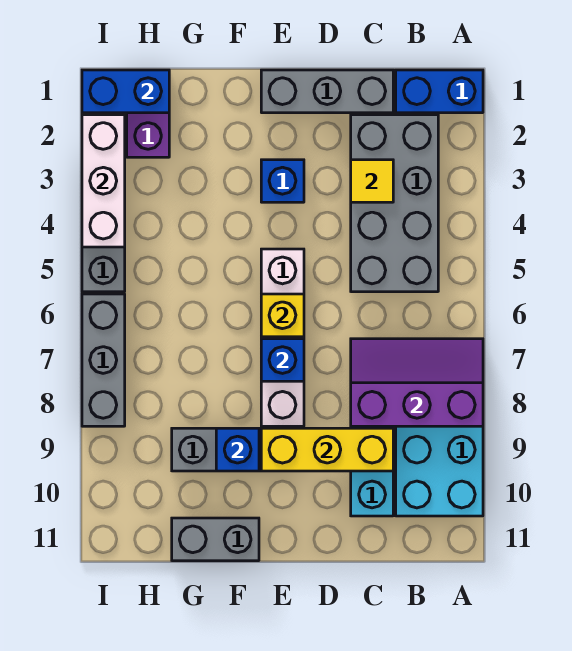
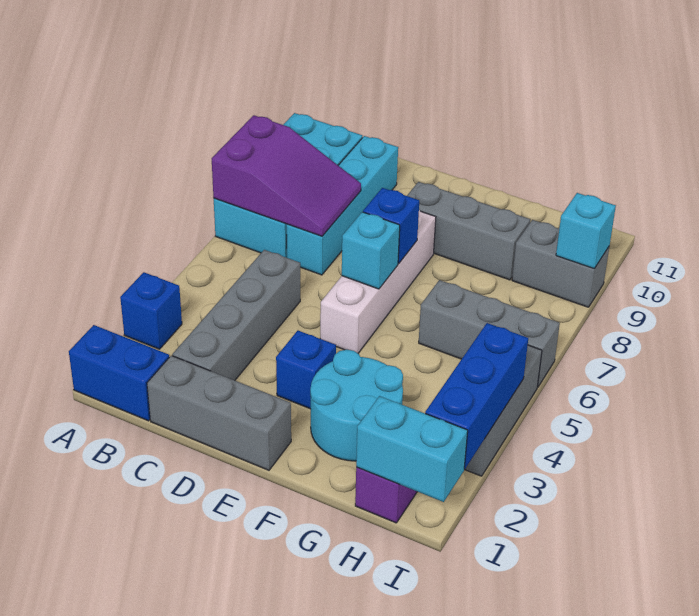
purple 2x3 slope [351,339,483,426] -> purple 2x3 slope turned to [212,115,361,236]
grey 2x4 brick [351,115,438,292] -> grey 1x4 brick [172,250,300,380]
yellow 1x1 tile [351,160,393,202] -> none
yellow 1x3 brick [261,428,393,471] -> none
yellow 1x1 brick [261,294,304,337] -> cyan 1x1 brick [342,212,400,289]
none -> cyan 2x2 round brick [310,350,403,461]
blue 1x1 brick [216,428,259,471] -> blue 1x1 brick moved to [120,272,182,349]
grey 1x2 brick [172,518,259,561] -> grey 1x2 brick moved to [512,220,609,307]
blue 1x2 brick [82,70,169,113] -> cyan 1x2 brick [356,396,468,502]
white 1x3 brick [82,115,125,247] -> blue 1x3 brick [425,323,528,469]
grey 1x3 brick [82,294,125,426] -> grey 1x3 brick turned to [419,280,560,387]
none -> cyan 1x1 brick [556,193,616,268]

